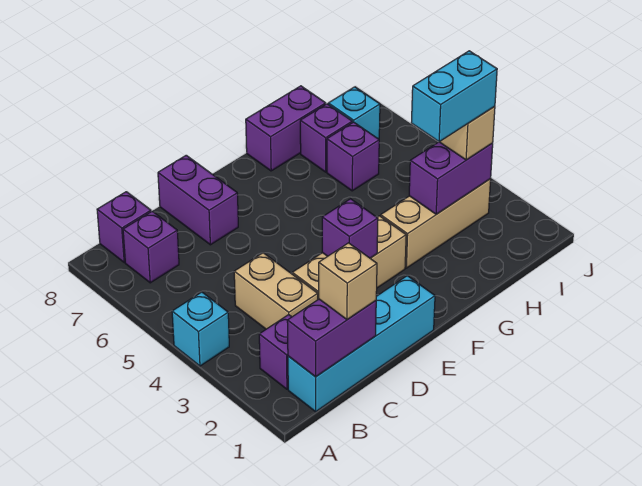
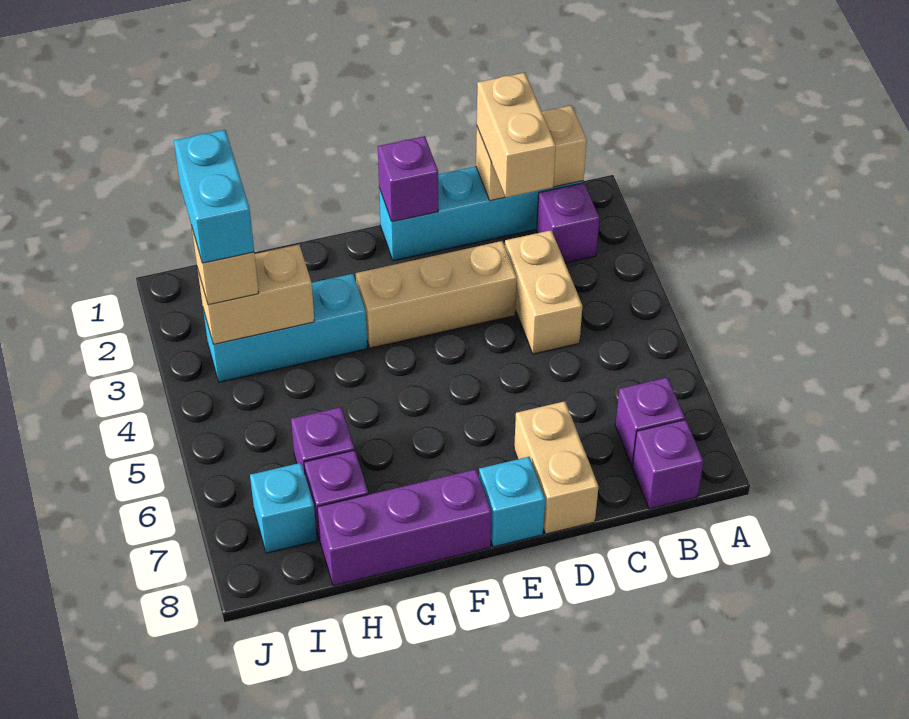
cyan 1x1 brick [172,292,229,366] -> cyan 1x1 brick moved to [479,457,545,547]
purple 1x2 brick [287,299,376,377] -> tan 1x2 brick [476,106,587,201]
tan 1x1 brick [319,243,377,320] -> tan 1x2 brick [477,73,556,197]
purple 1x2 brick [158,155,238,245] -> tan 1x2 brick [514,401,599,534]
purple 1x1 brick [322,199,378,258] -> purple 1x1 brick moved to [378,136,438,222]
tan 1x3 brick [381,179,491,268] -> cyan 1x3 brick [203,274,367,382]
purple 1x2 brick [246,86,326,171] -> purple 1x3 brick [317,469,492,586]
purple 1x2 brick [409,142,493,214] -> tan 1x2 brick [197,245,314,344]
cyan 1x2 brick [411,51,497,142] -> cyan 1x2 brick turned to [174,130,254,263]

